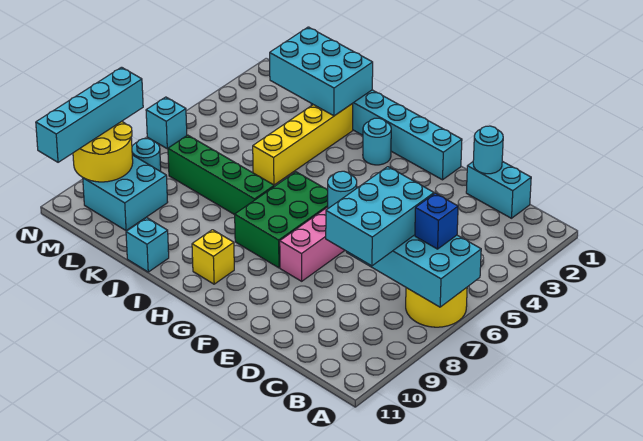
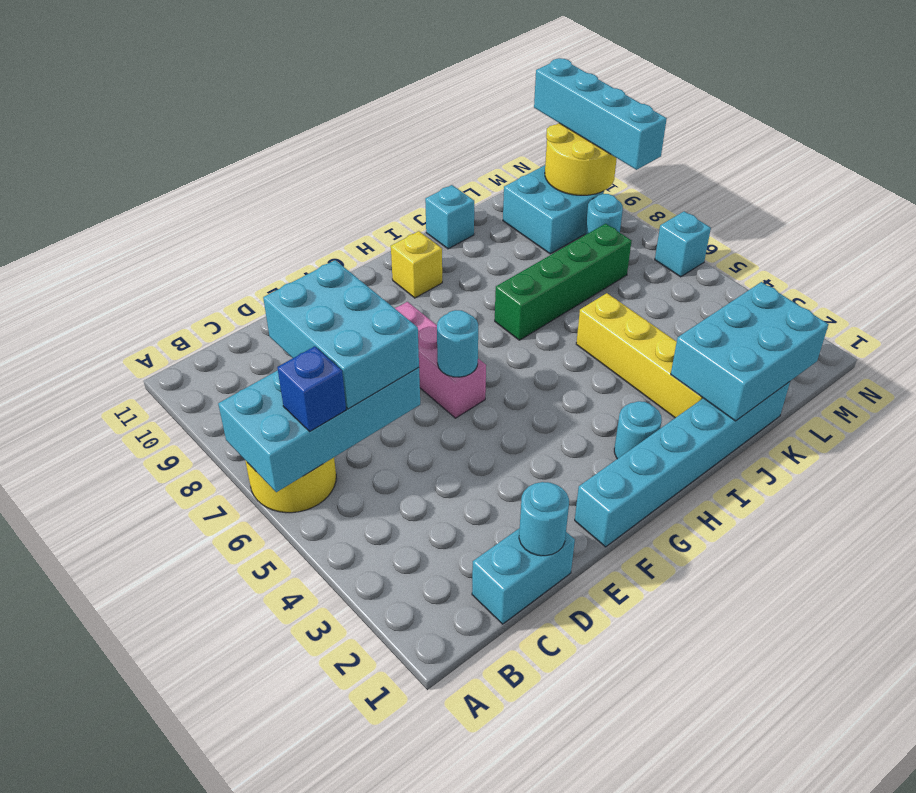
green 2x3 brick [235,172,328,268] -> none

